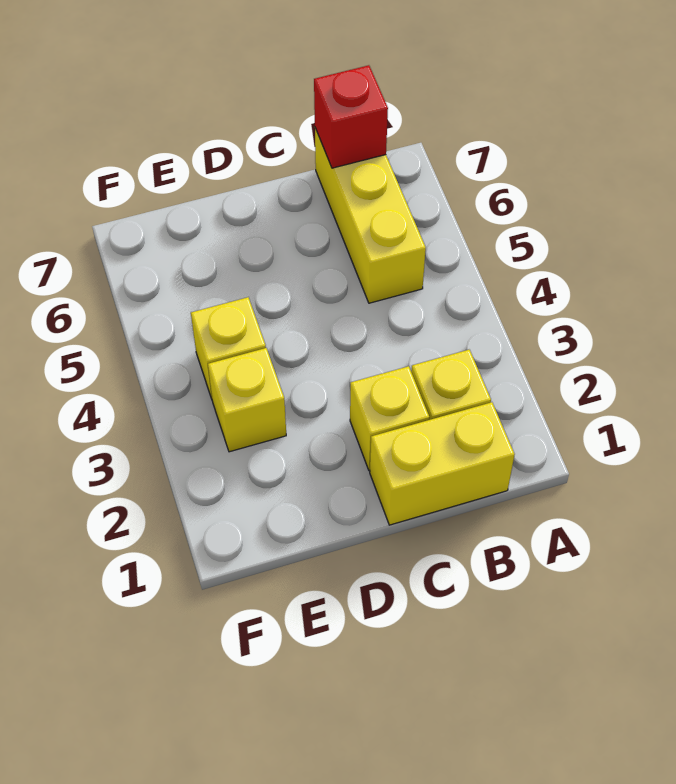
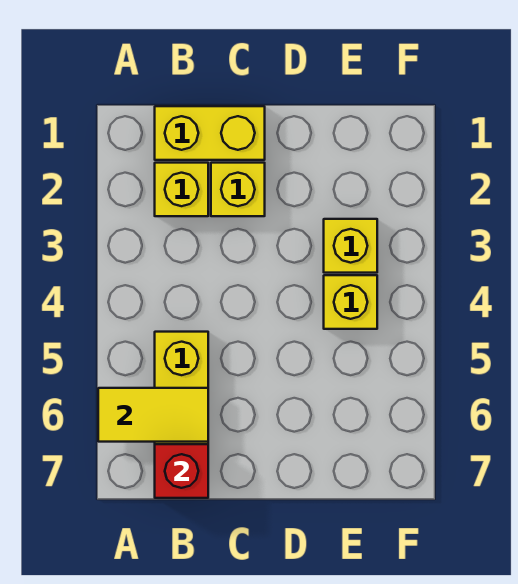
none -> yellow 1x2 tile [98,388,208,442]

